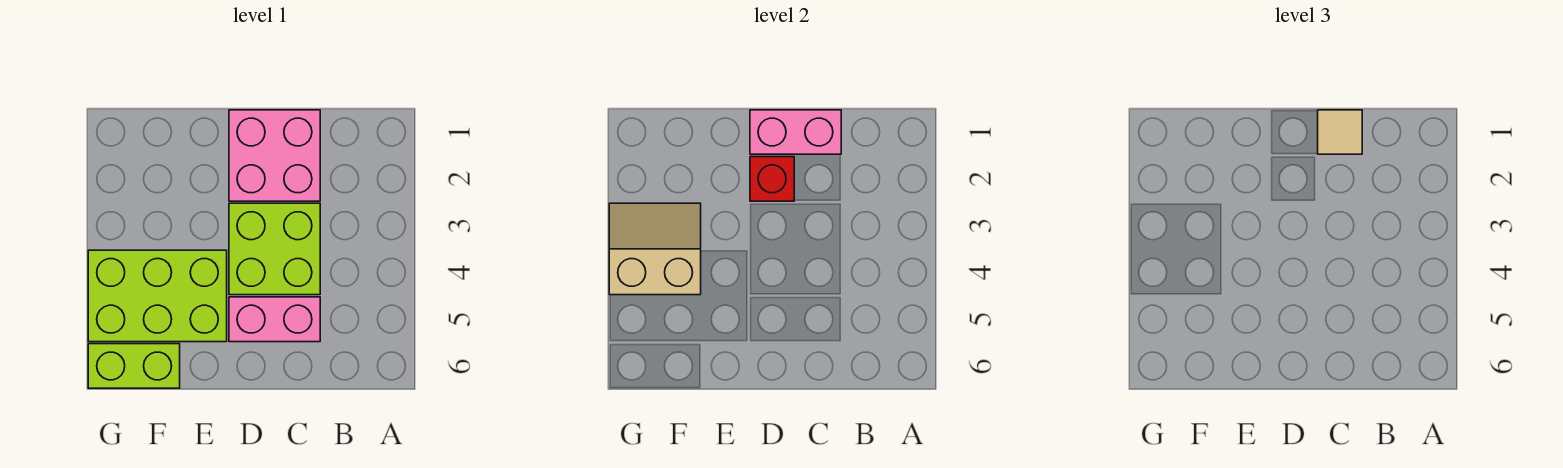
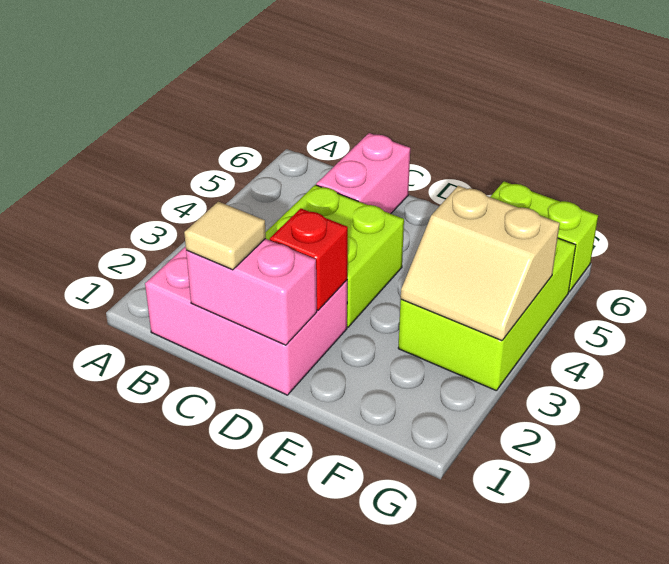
pink 2x2 brick [229,110,320,201] -> pink 2x3 brick [145,246,347,395]
pink 1x2 brick [229,297,320,342] -> pink 1x2 brick turned to [316,133,410,214]
lime 2x3 brick [88,250,227,342] -> lime 2x3 brick turned to [398,238,576,391]

